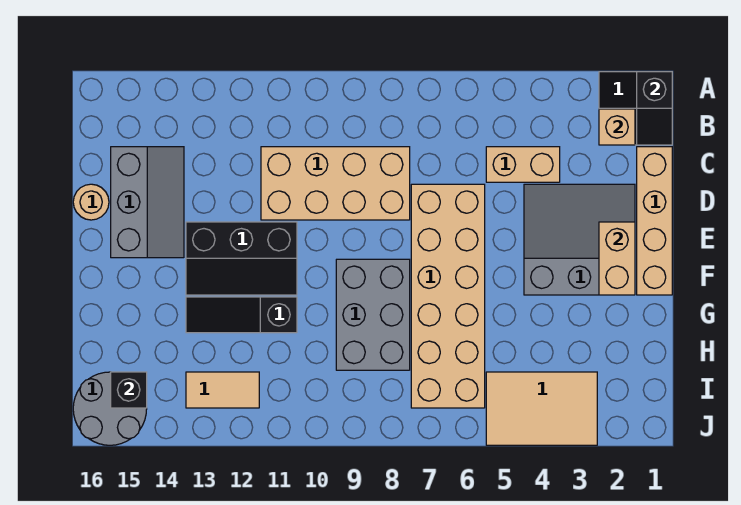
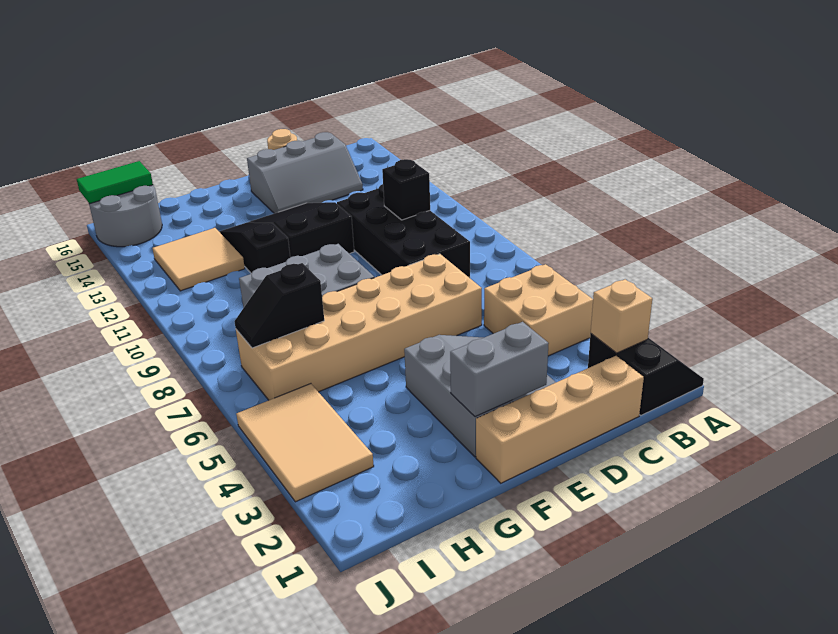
black 1x2 slope [637,72,672,145] -> black 1x2 slope moved to [235,263,324,348]
tan 1x2 brick [486,147,560,182] -> tan 2x2 brick [484,264,593,356]
tan 2x4 brick [261,147,410,220] -> black 2x4 brick [337,184,470,278]
tan 1x2 brick [599,222,635,295] -> grey 1x2 brick [450,322,549,417]
black 2x3 slope [186,222,297,295] -> black 2x3 slope turned to [250,202,354,257]
tan 1x2 tile [186,372,259,408] -> tan 2x2 tile [153,228,245,291]
black 1x1 brick [111,372,147,408] -> black 1x1 brick moved to [382,159,430,220]
none -> green 1x2 tile [77,161,153,204]

